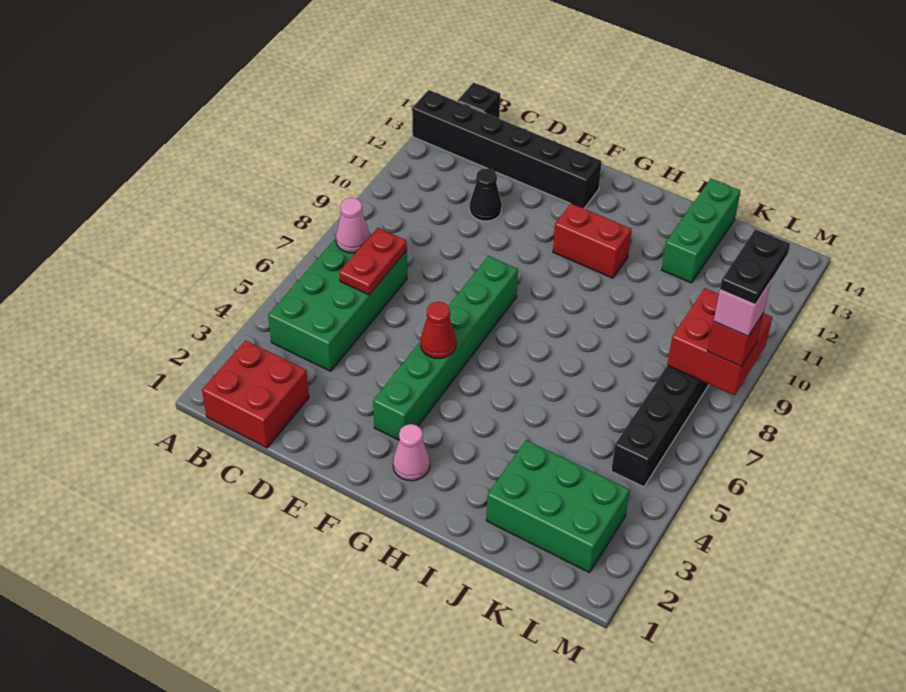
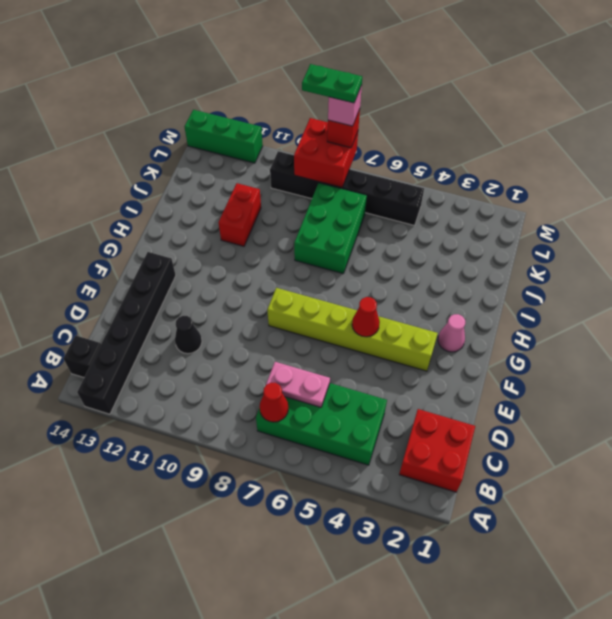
pink 1x1 cone [336,198,370,253] -> red 1x1 cone [260,383,288,422]
red 1x2 plate [339,228,407,295] -> pink 1x2 plate [266,362,330,407]
green 1x6 brick [373,256,518,440] -> lime 1x6 brick [267,288,438,371]
red 1x2 brick [553,203,632,278] -> red 1x2 brick moved to [219,183,261,246]
green 2x3 brick [486,440,630,573] -> green 2x3 brick moved to [294,183,367,274]
green 1x3 brick [662,179,741,283] -> green 1x3 brick moved to [185,110,263,163]
black 1x2 plate [720,229,790,305] -> green 1x2 plate [302,64,362,103]

